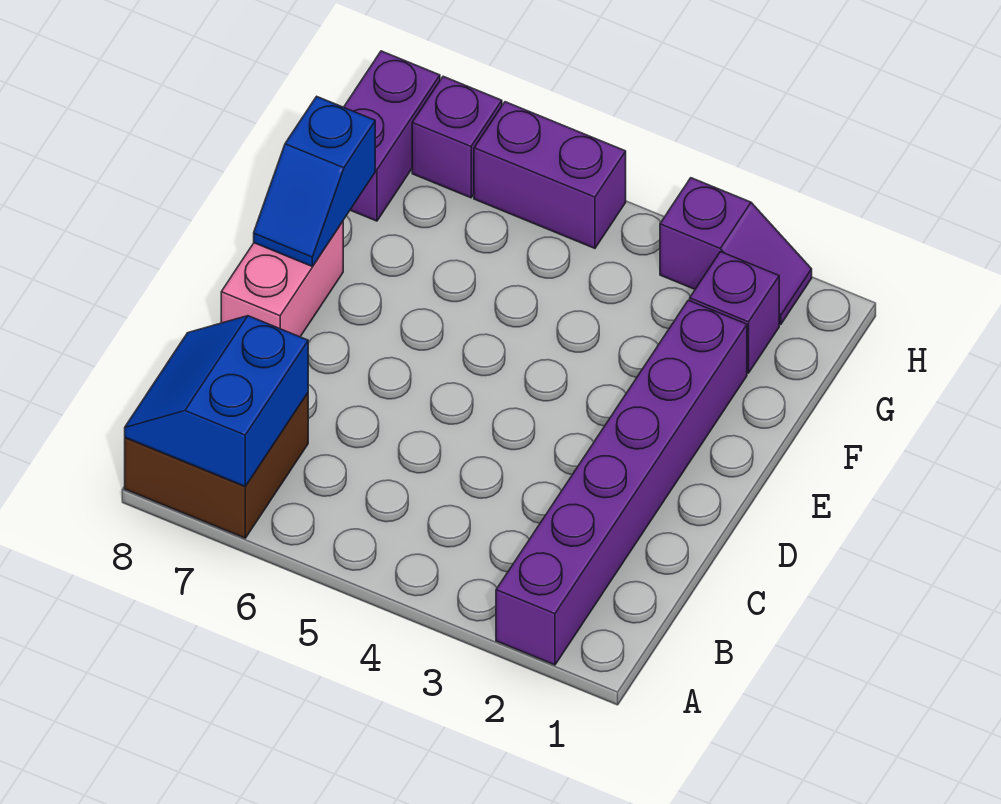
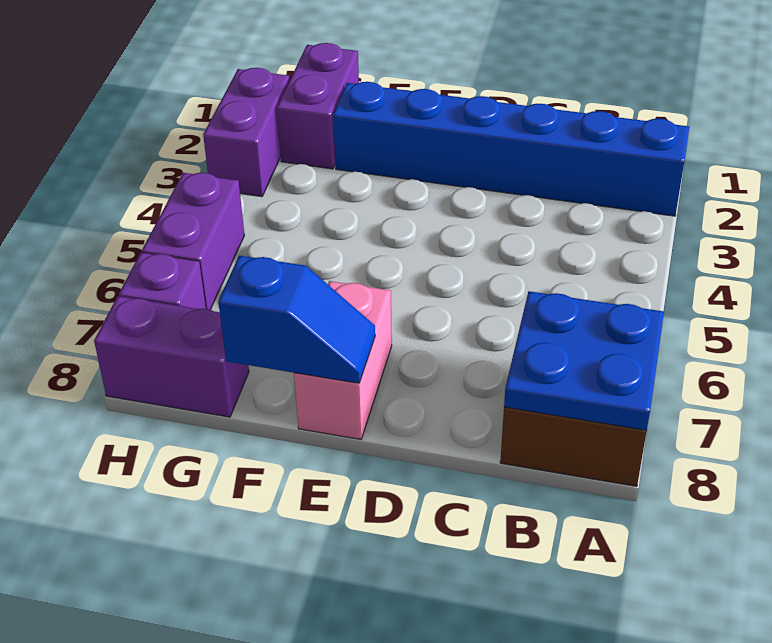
purple 1x6 brick [496,300,747,665] -> blue 1x6 brick [333,82,689,216]
blue 2x2 slope [125,316,308,486] -> blue 2x2 plate [504,291,664,430]
pink 1x2 brick [221,222,343,337] -> pink 1x2 brick turned to [294,281,392,439]
purple 1x1 brick [690,252,779,373] -> purple 1x2 brick [277,43,359,169]
purple 1x2 slope [660,178,812,325] -> purple 1x2 brick [203,68,290,197]

